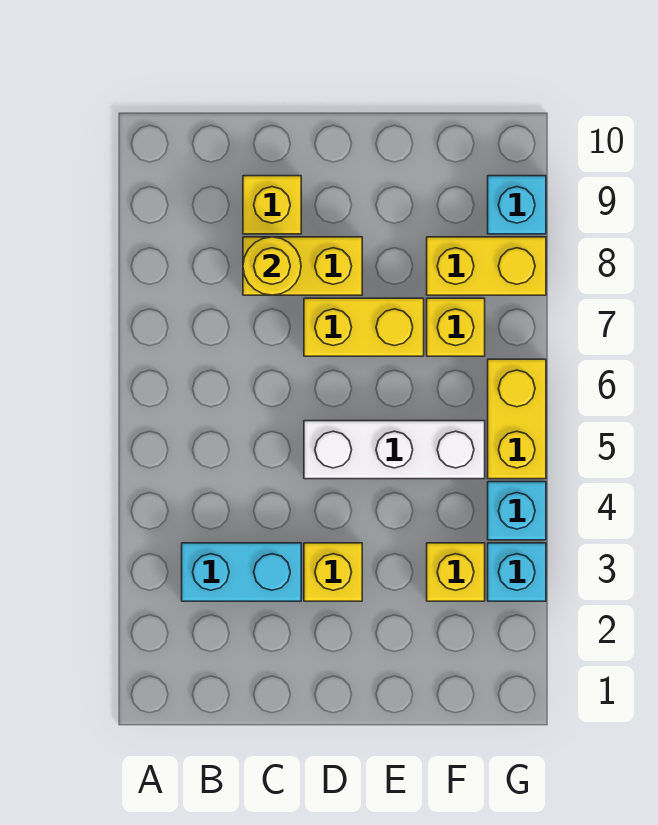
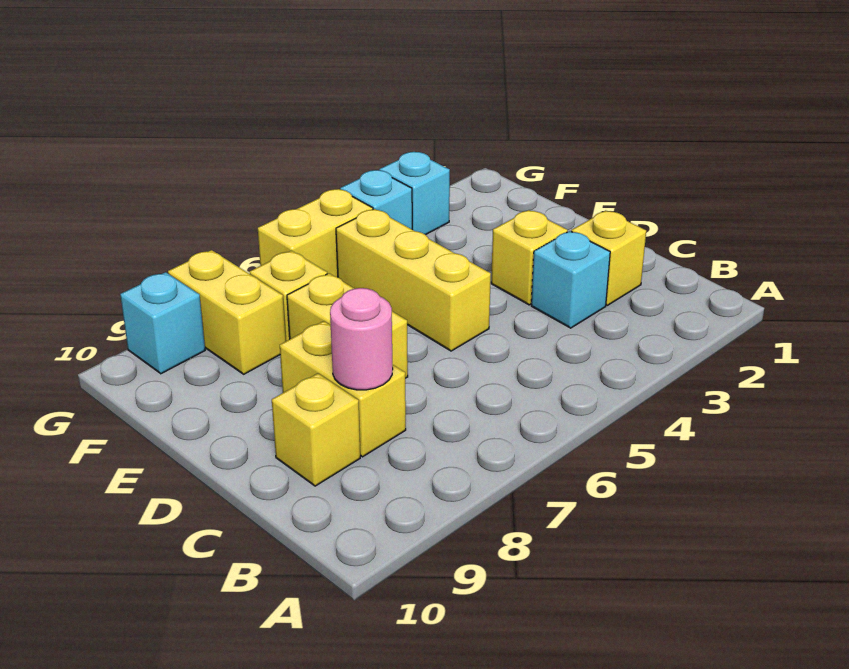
cyan 1x2 brick [182,543,301,601] -> cyan 1x1 brick [531,231,610,328]
yellow 1x1 round brick [243,237,301,295] -> pink 1x1 round brick [330,288,393,390]
white 1x3 brick [304,421,485,479] -> yellow 1x3 brick [336,209,491,351]
yellow 1x1 brick [427,543,485,601] -> yellow 1x1 brick moved to [571,211,646,305]

